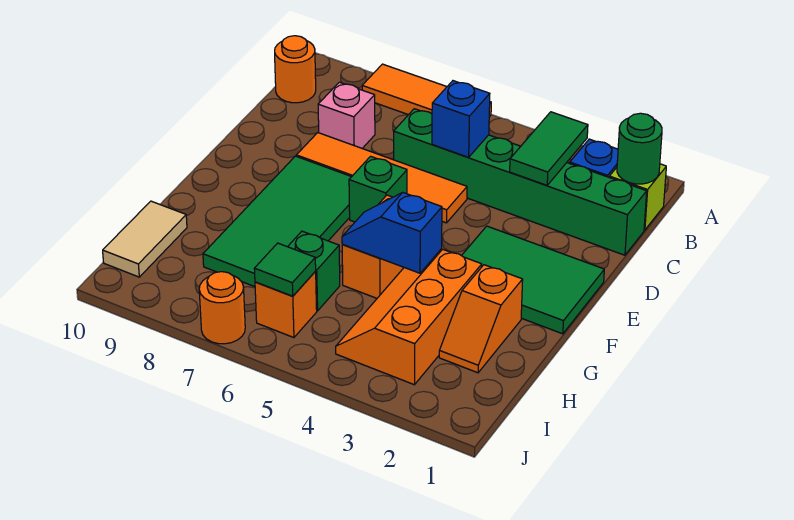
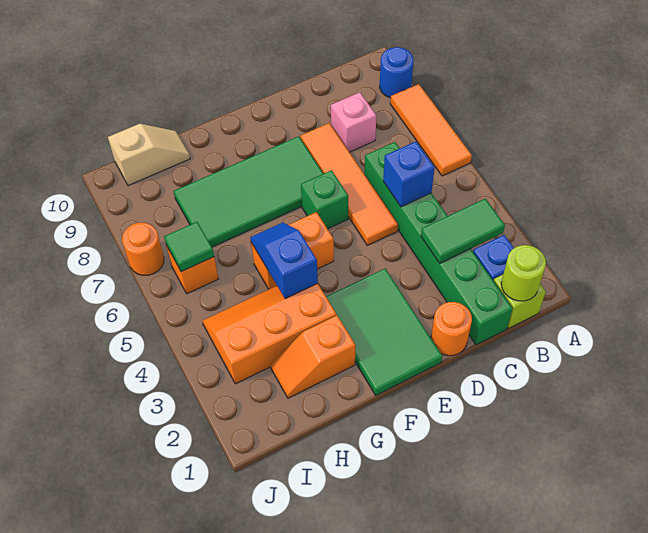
none -> blue 1x1 round brick [380,47,413,98]
green 1x1 round brick [617,113,662,184] -> lime 1x1 round brick [501,245,546,301]
orange 1x1 round brick [275,36,316,103] -> orange 1x1 round brick moved to [431,302,472,356]
green 1x1 brick [288,231,340,311] -> none
tan 1x2 tile [103,201,187,277] -> tan 1x2 slope [108,124,190,186]

